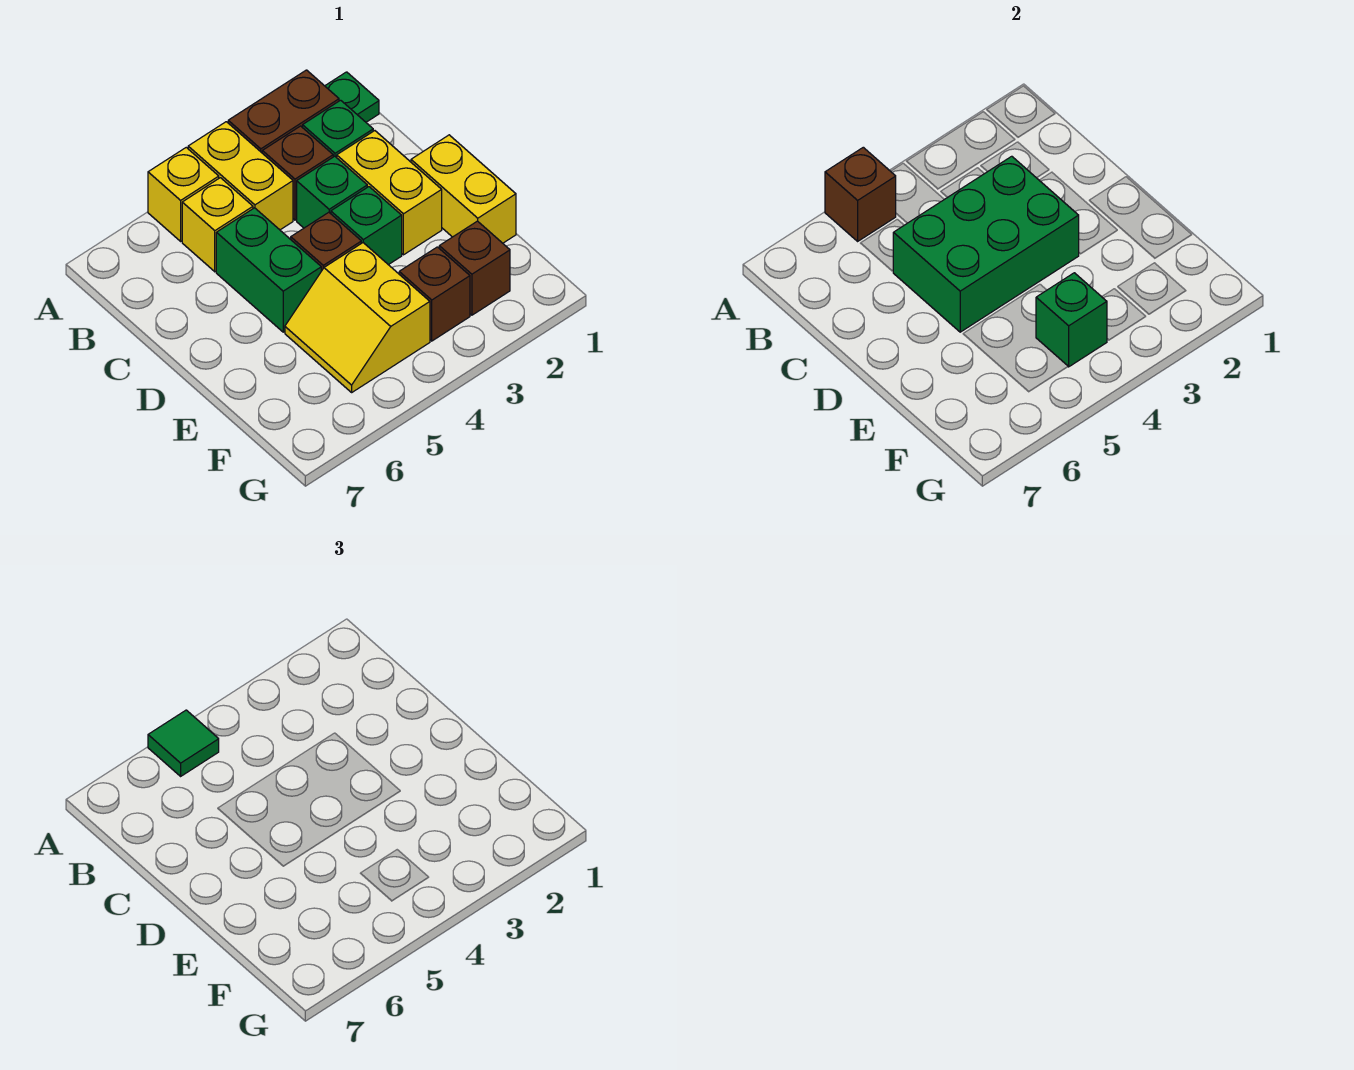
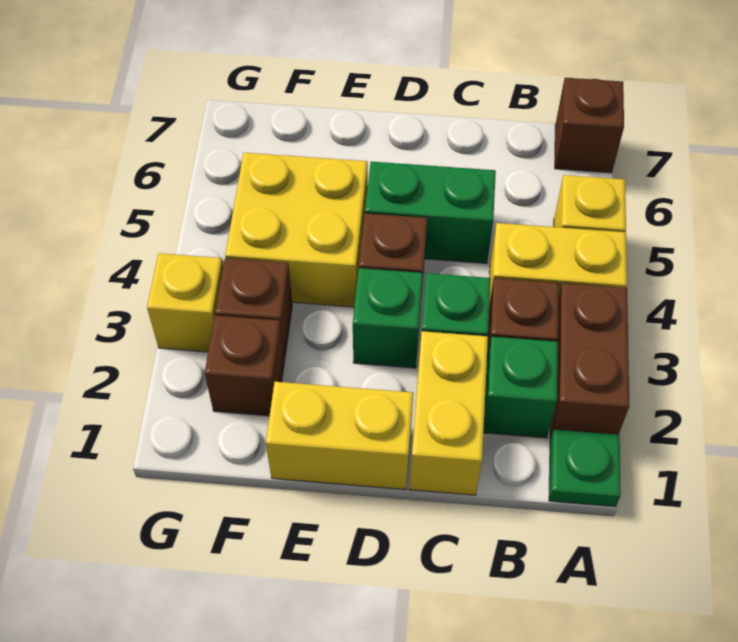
brown 1x1 brick [825,147,896,241] -> brown 1x1 brick moved to [555,78,624,173]
green 1x1 tile [148,710,219,776] -> none
yellow 1x1 brick [182,178,253,272] -> yellow 1x1 brick moved to [147,253,223,352]
yellow 1x2 brick [337,131,442,255] -> yellow 1x2 brick turned to [410,331,488,495]
green 2x3 brick [893,156,1079,332] -> none
yellow 2x2 slope [285,243,430,392] -> yellow 2x2 brick [225,153,368,307]
green 1x1 brick [1036,273,1107,367] -> none

